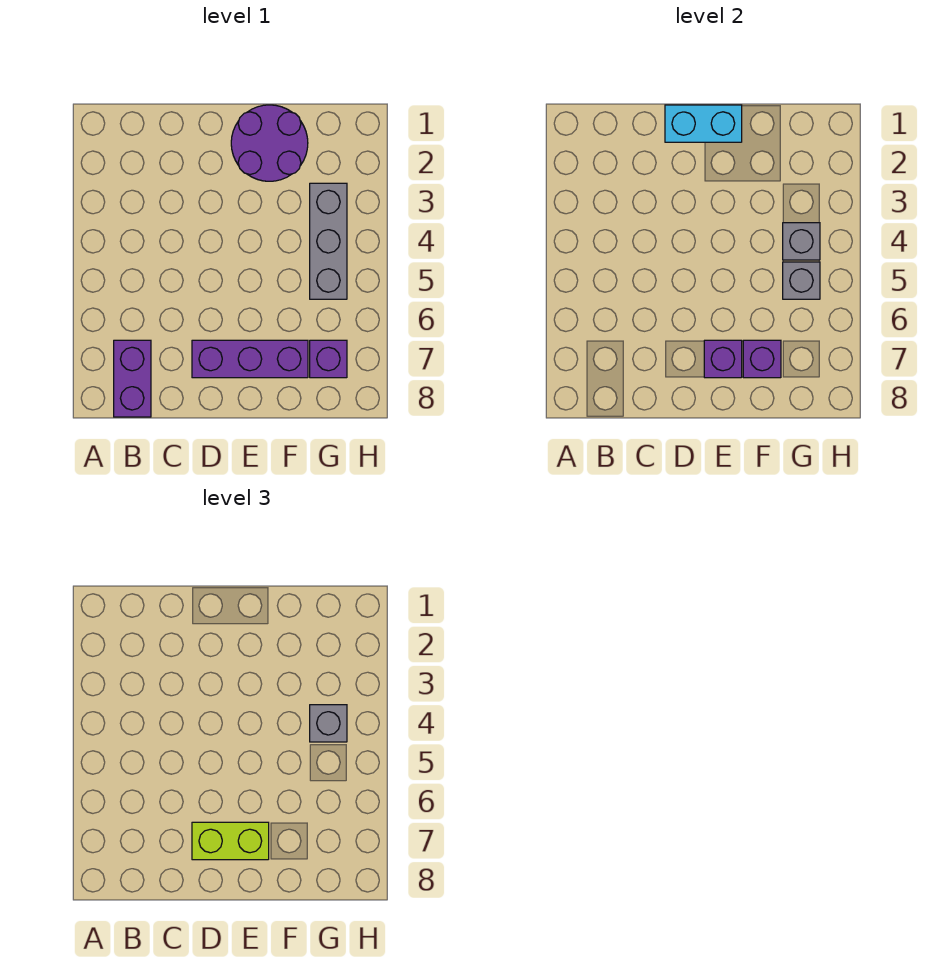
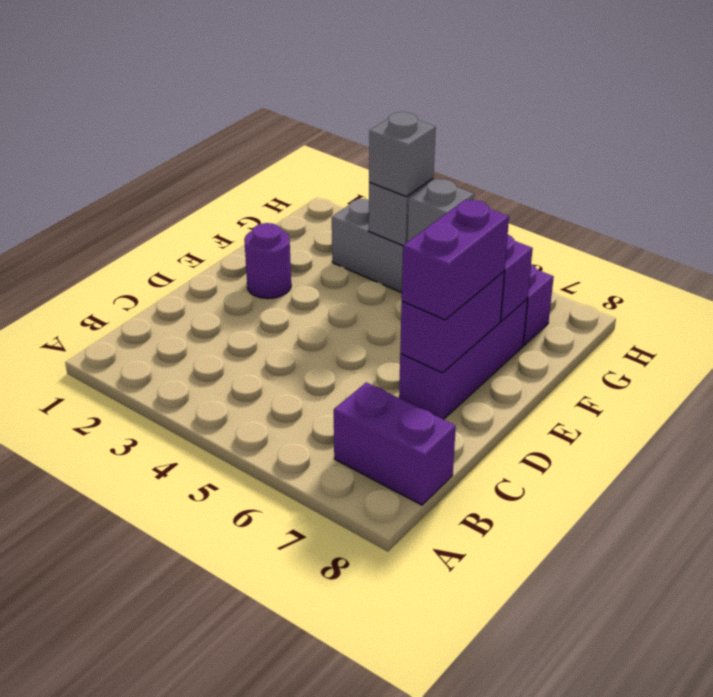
cyan 1x2 brick [665,105,742,142] -> none
lime 1x2 brick [192,822,269,860] -> purple 1x2 brick [402,200,509,320]
purple 2x2 round brick [231,105,308,181] -> purple 1x1 round brick [244,223,291,299]
purple 1x1 brick [704,340,742,378] -> purple 1x2 brick [400,272,504,373]

